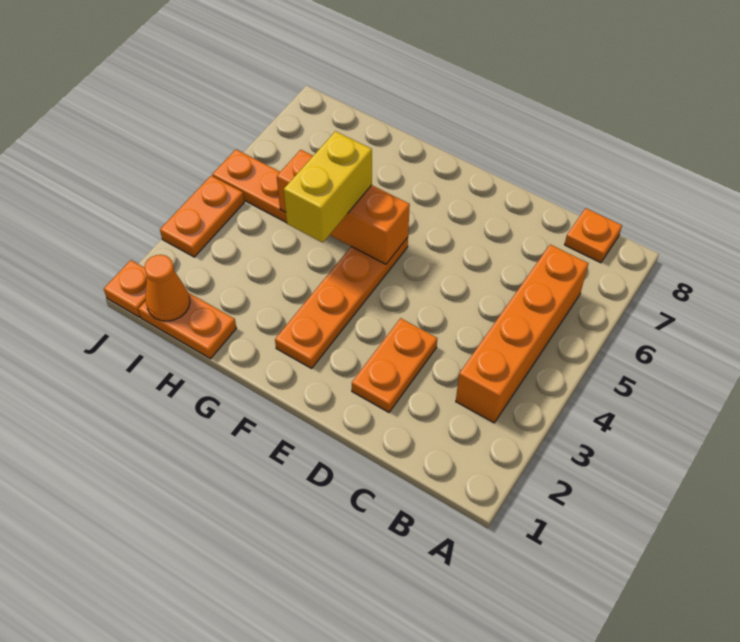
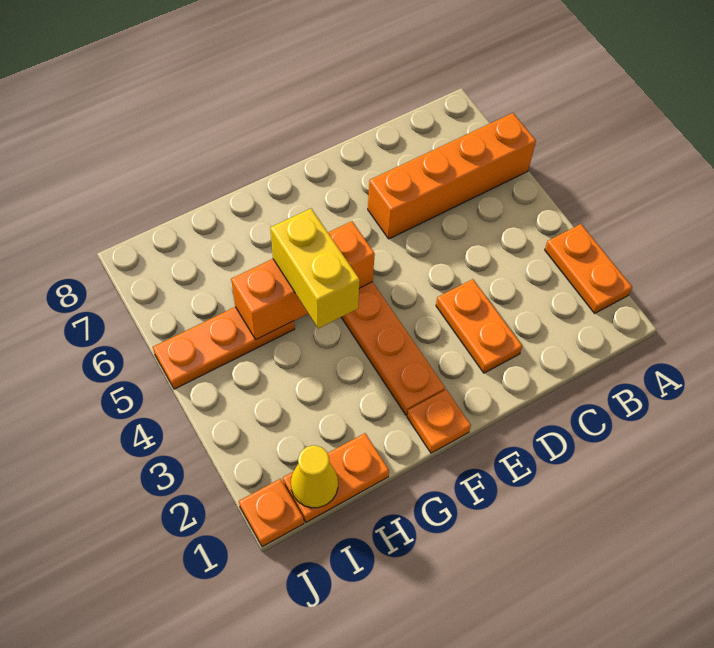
orange 1x4 brick [456,245,588,423] -> orange 1x4 brick turned to [368,113,536,239]
orange 1x1 plate [565,208,622,263] -> orange 1x1 plate moved to [407,390,471,453]
orange 1x1 cone [144,255,190,321] -> yellow 1x1 cone [291,445,338,508]
orange 1x2 plate [160,176,244,257] -> orange 1x2 plate moved to [545,224,632,313]

